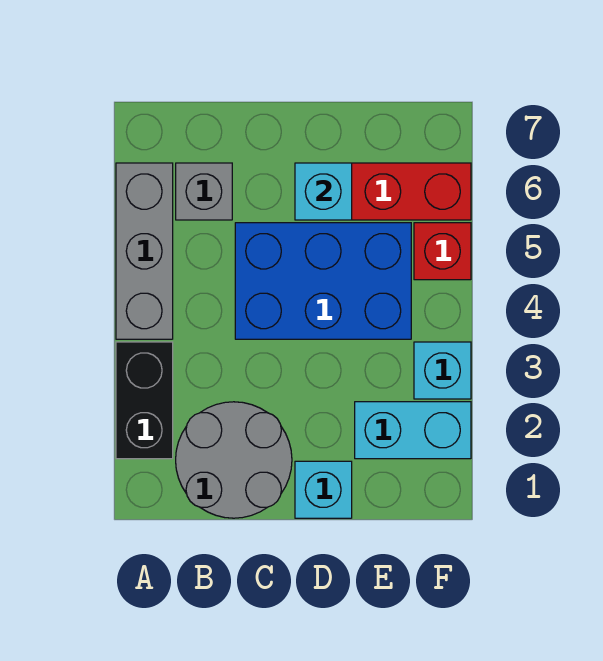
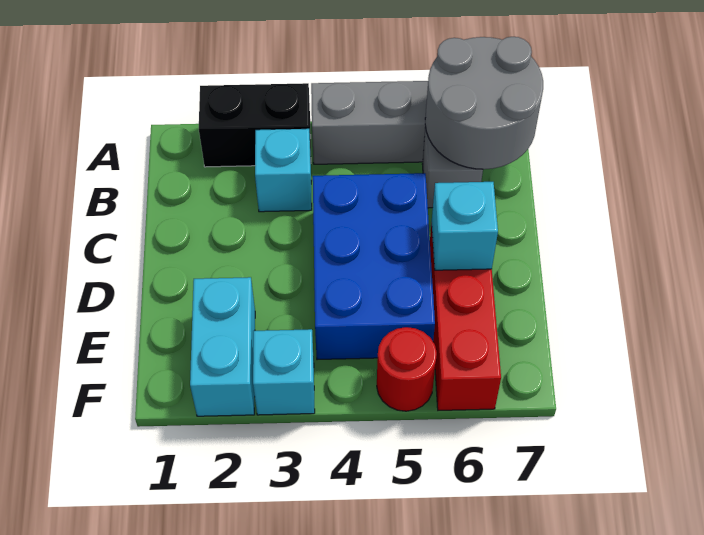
grey 2x2 round brick [176,402,292,518] -> grey 2x2 round brick moved to [425,37,543,169]
cyan 1x1 brick [295,461,352,518] -> cyan 1x1 brick moved to [255,129,312,212]
red 1x1 brick [414,223,471,280] -> red 1x1 round brick [377,327,437,411]

